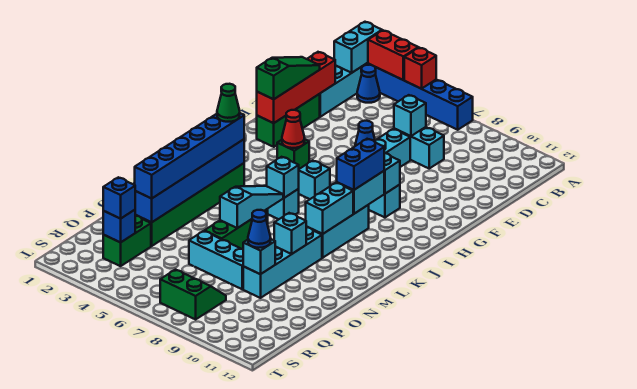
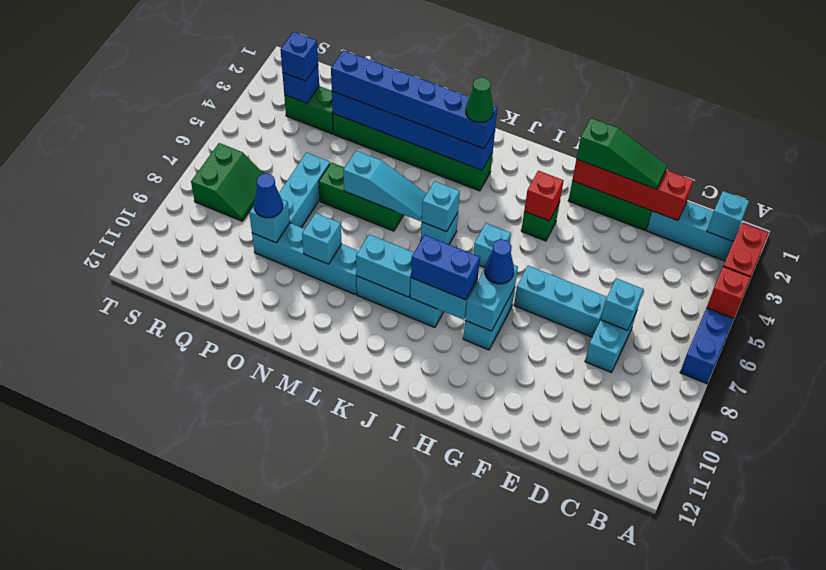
cyan 1x2 brick [334,22,382,73] -> cyan 1x1 brick [707,191,749,241]
blue 1x1 cone [357,65,380,103] -> none
red 1x1 cone [282,110,305,148] -> red 1x1 brick [524,171,564,221]

